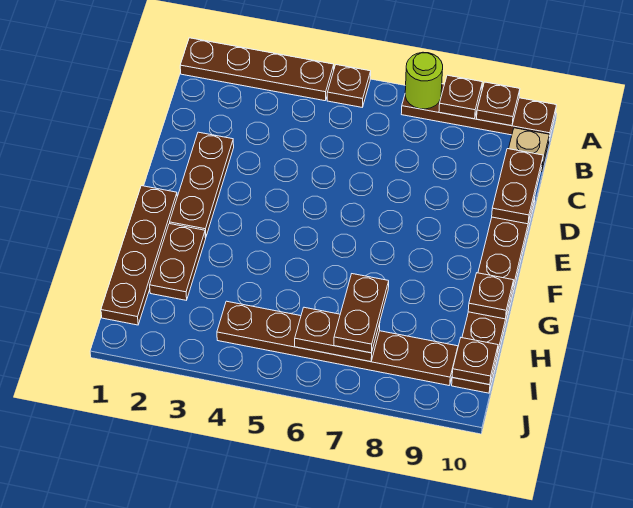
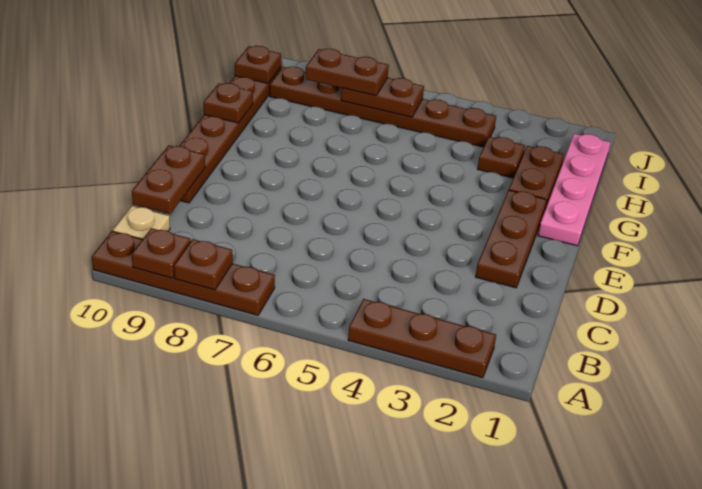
brown 1x4 plate [180,38,334,101] -> brown 1x3 plate [348,299,496,378]
brown 1x1 plate [327,65,371,107] -> brown 1x1 plate moved to [478,137,525,178]
lime 1x1 round brick [405,52,443,109] -> none
brown 1x4 plate [101,186,177,325] -> pink 1x4 plate [538,134,610,246]
brown 1x2 plate [334,274,389,353] -> brown 1x2 plate turned to [306,49,389,95]

